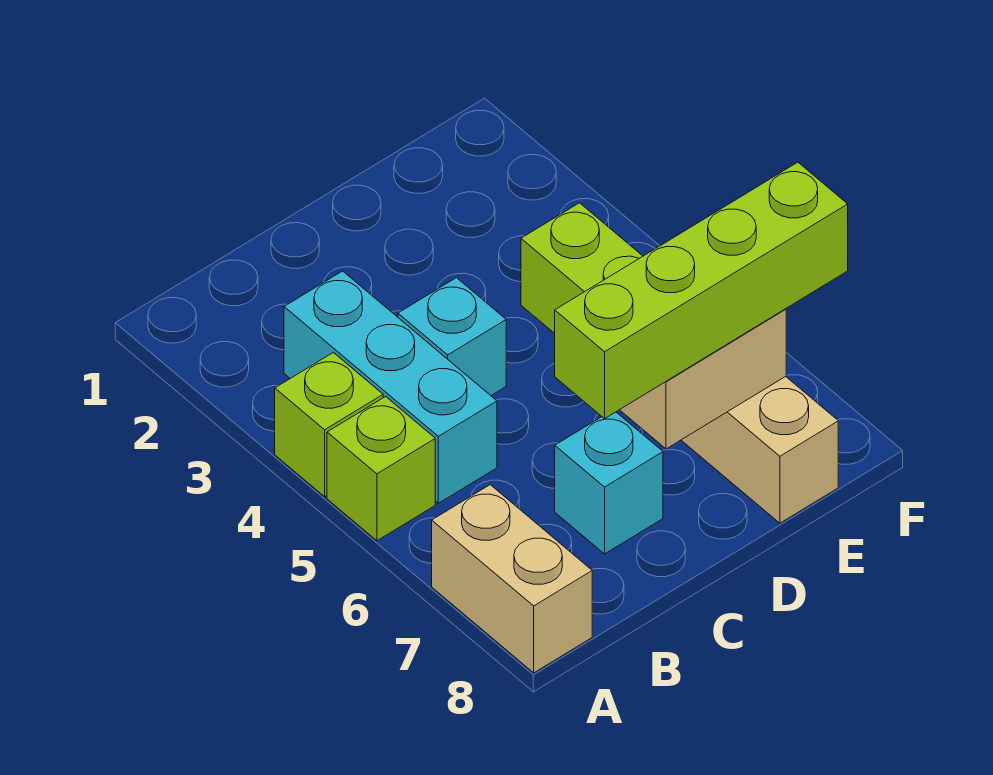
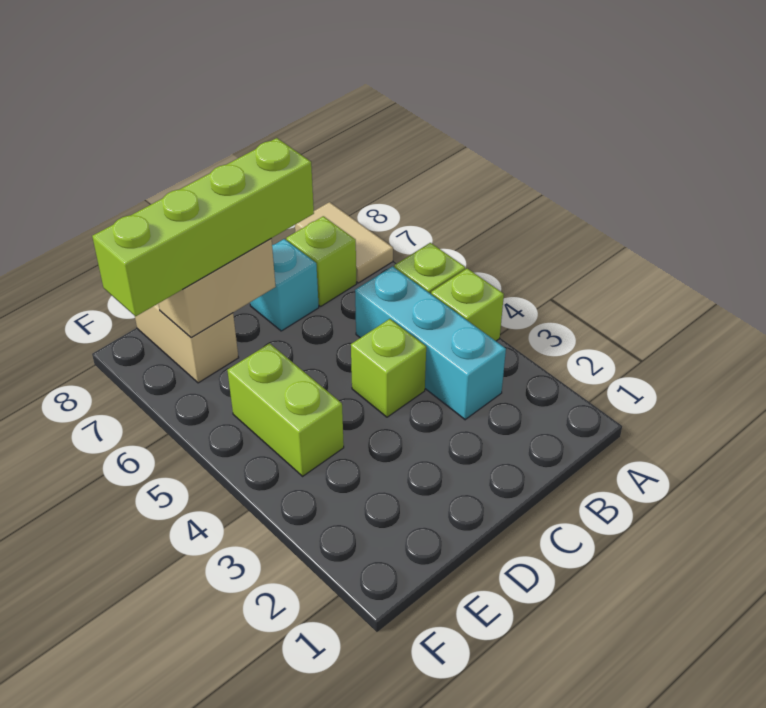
tan 1x2 brick [432,485,592,673] -> tan 1x2 tile [295,202,393,283]
none -> lime 1x1 brick [286,216,357,307]
cyan 1x1 brick [398,278,506,395] -> lime 1x1 brick [351,319,426,417]

